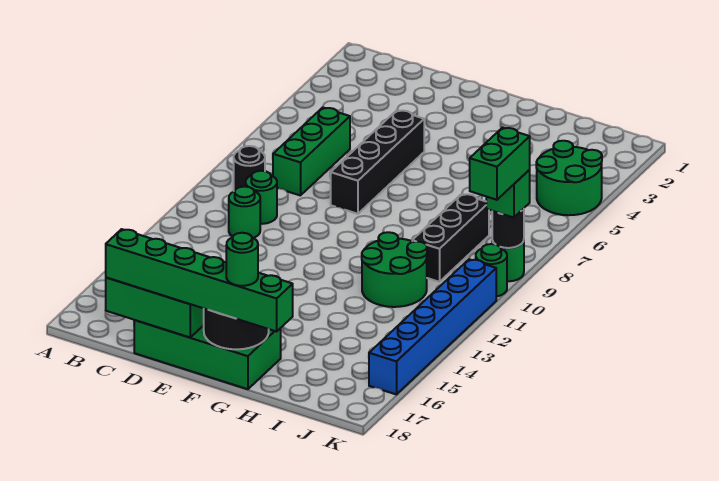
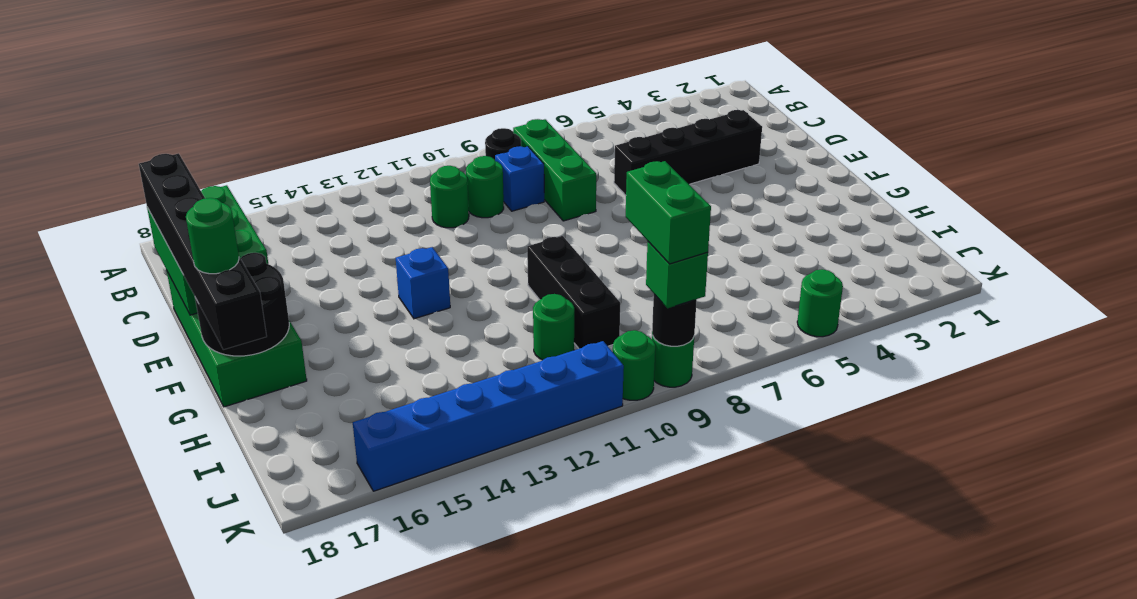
green 1x3 brick [273,108,350,196] -> green 1x3 brick turned to [513,119,596,221]
none -> blue 1x1 brick [495,146,544,211]
green 1x6 brick [106,229,293,331] -> black 1x6 brick [139,153,267,350]
black 1x4 brick [331,110,424,214] -> black 1x4 brick moved to [614,110,762,195]
none -> blue 1x1 brick [396,247,450,319]
green 2x2 round brick [362,232,427,307] -> green 1x1 round brick [533,294,574,360]
black 1x3 brick [412,194,489,282] -> black 1x3 brick turned to [527,236,620,349]
green 2x2 round brick [536,141,602,215] -> green 1x1 round brick [797,269,843,337]
green 1x2 brick [470,128,530,200] -> green 1x2 brick turned to [626,161,711,264]

